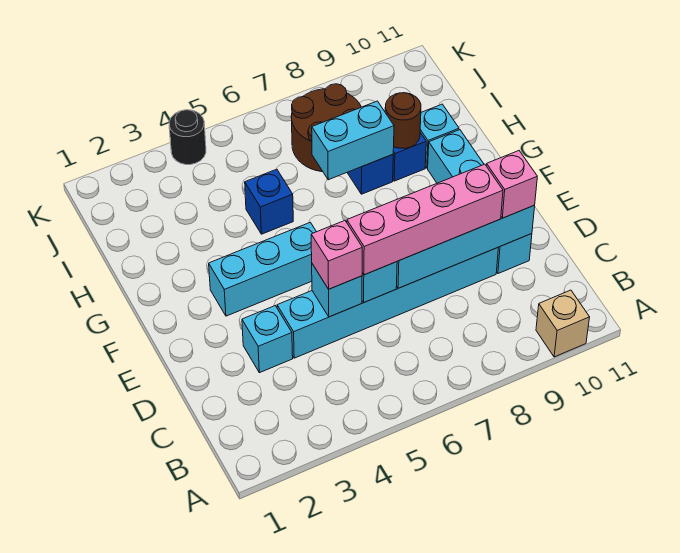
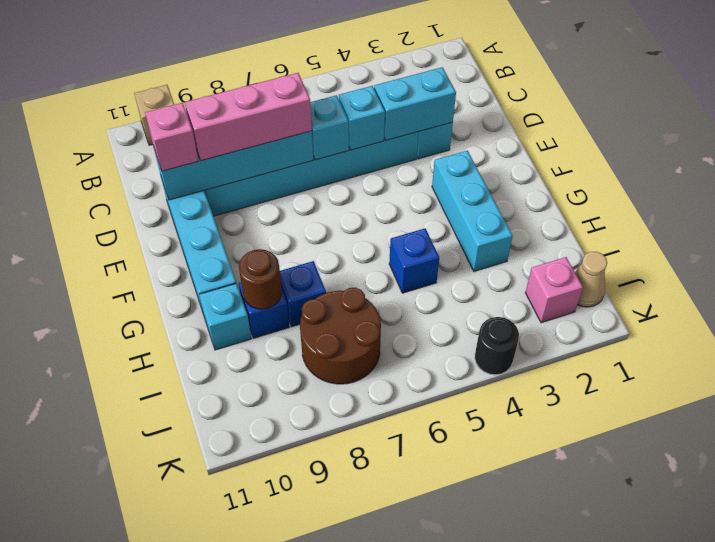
pink 1x1 brick [311,220,362,289] -> pink 1x1 brick moved to [525,257,583,323]
pink 1x4 brick [347,164,503,275] -> pink 1x3 brick [185,73,312,161]
cyan 1x3 brick [209,222,316,316] -> cyan 1x3 brick turned to [432,151,512,271]
cyan 1x2 brick [312,101,394,180] -> cyan 1x2 brick moved to [374,67,456,140]
none -> tan 1x1 cone [575,252,607,307]

